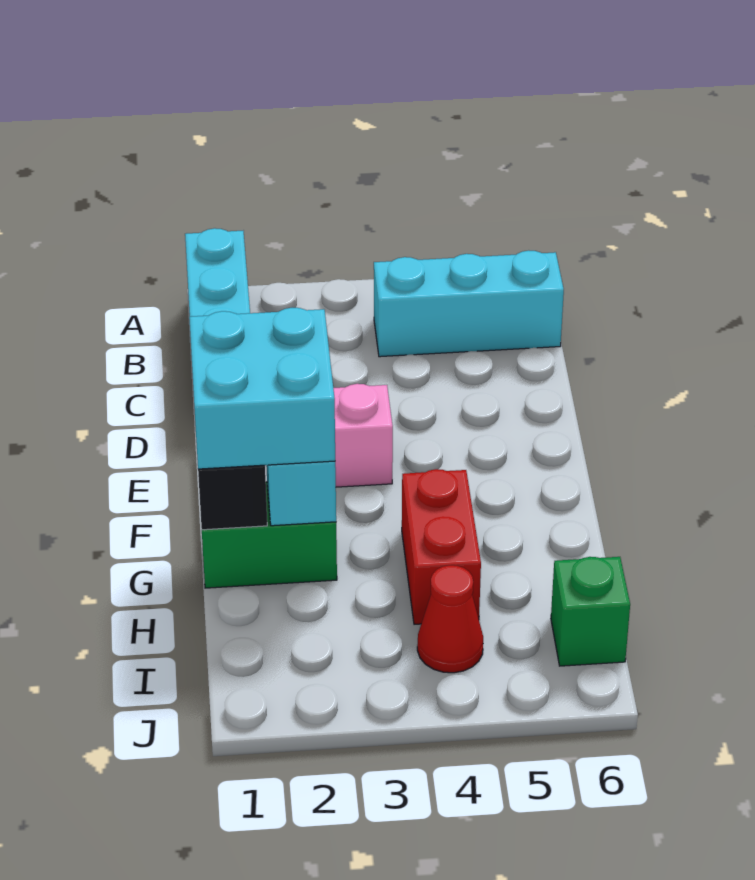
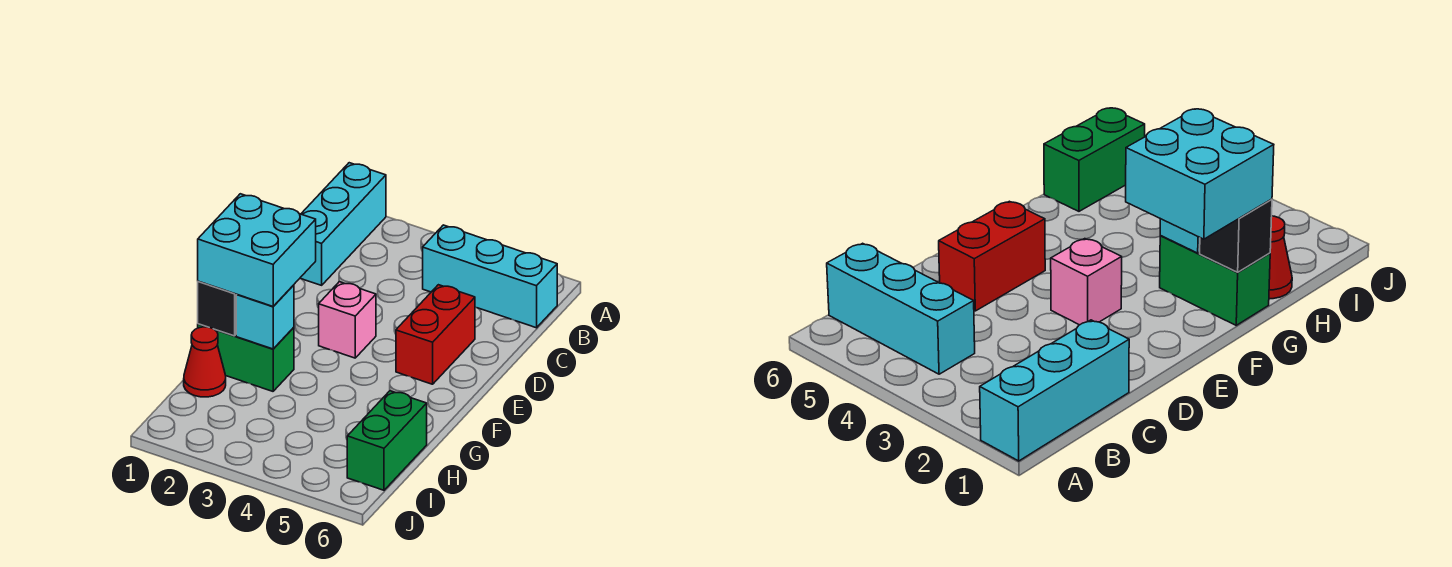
red 1x2 brick [402,469,481,624] -> red 1x2 brick moved to [396,285,475,384]
red 1x1 cone [417,565,483,673] -> red 1x1 cone moved to [184,327,226,397]
green 1x1 brick [551,557,630,666] -> green 1x2 brick [347,391,427,490]

